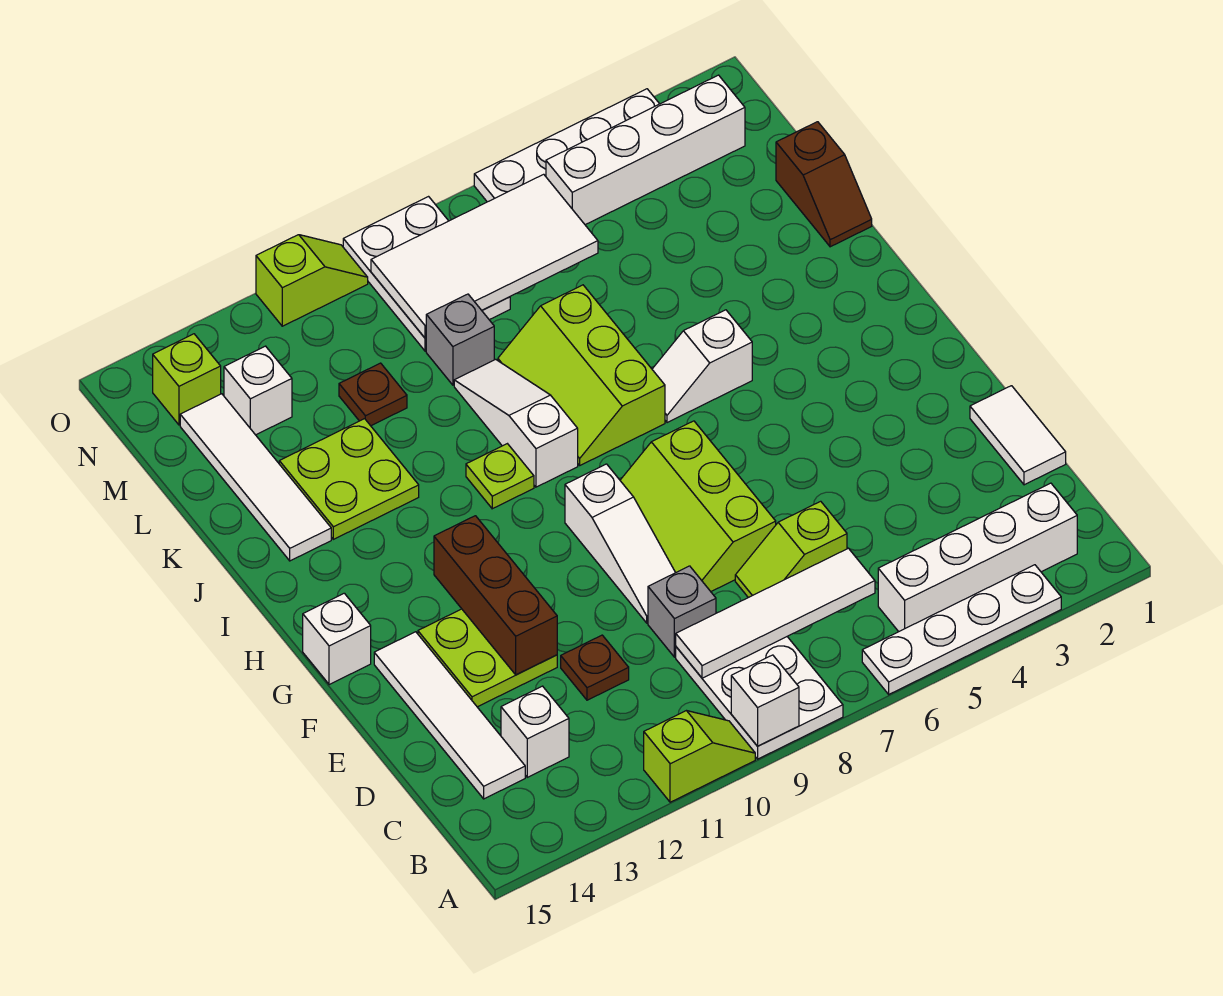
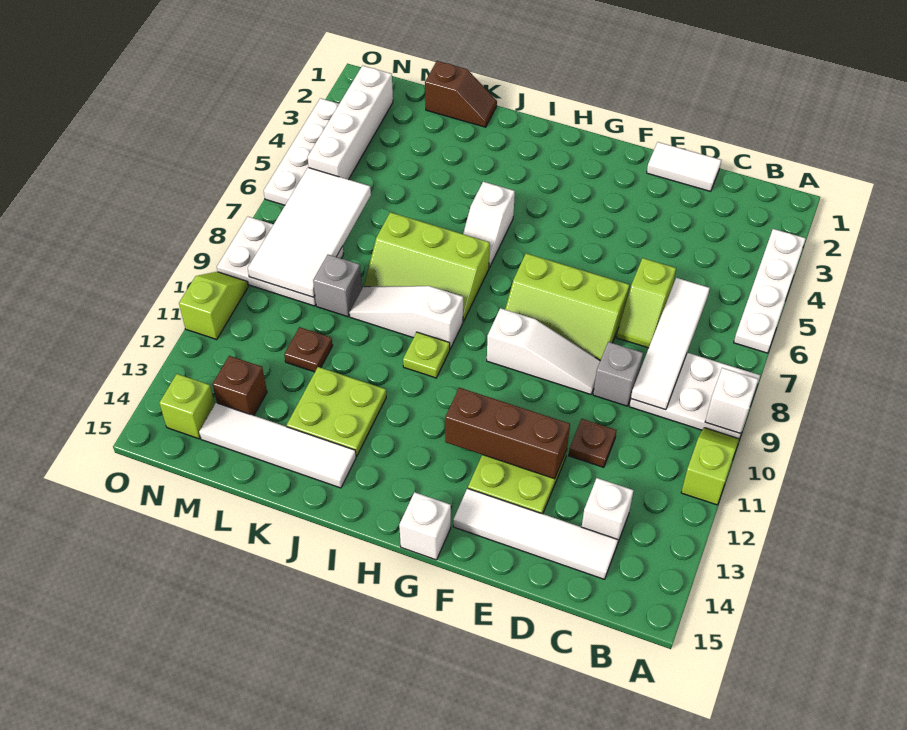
white 1x4 brick [878,483,1077,632] -> none
white 1x1 brick [224,346,292,435] -> brown 1x1 brick [213,356,267,416]

